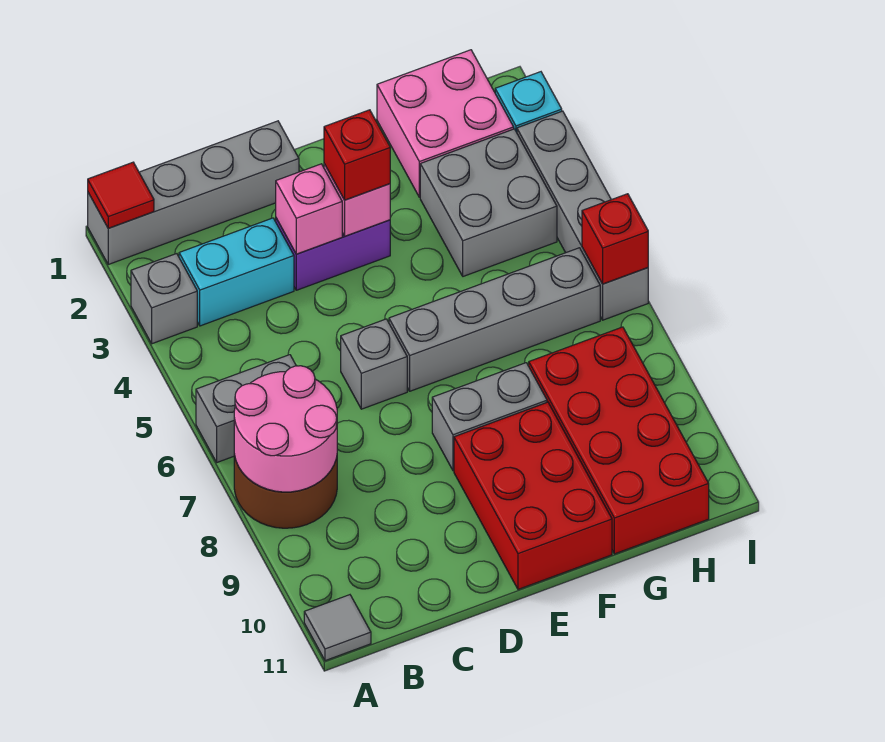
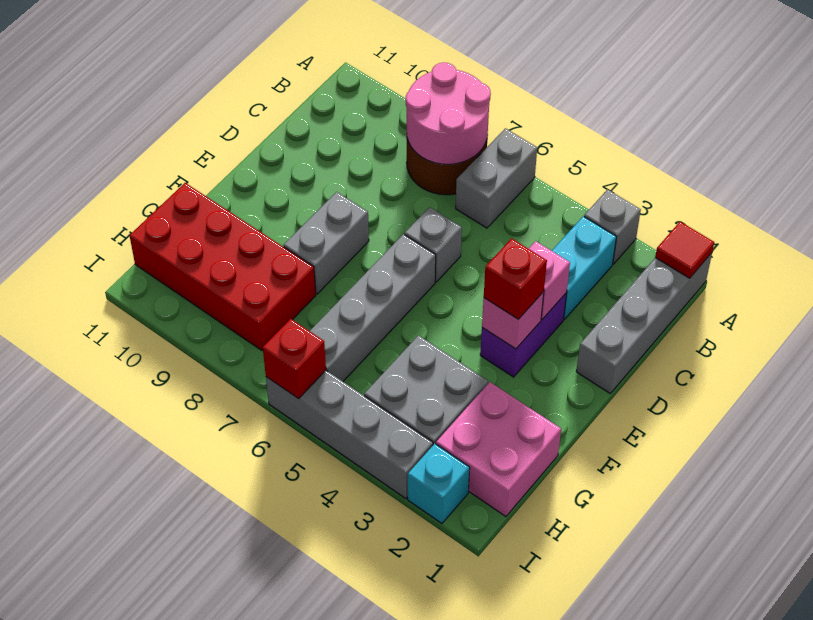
grey 1x1 tile [304,595,371,661] -> none
red 2x3 brick [454,402,612,589] -> none

